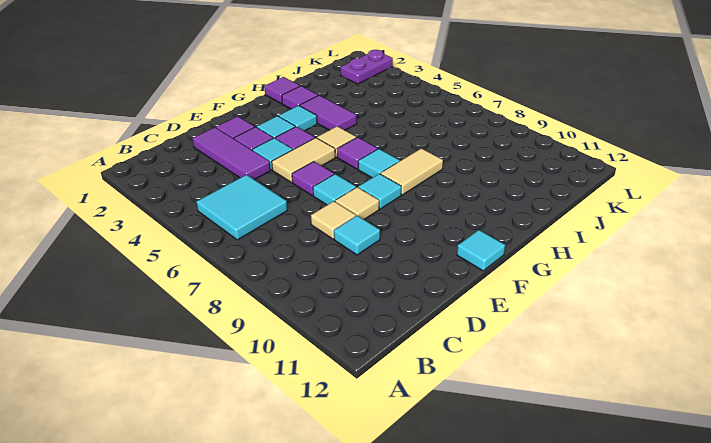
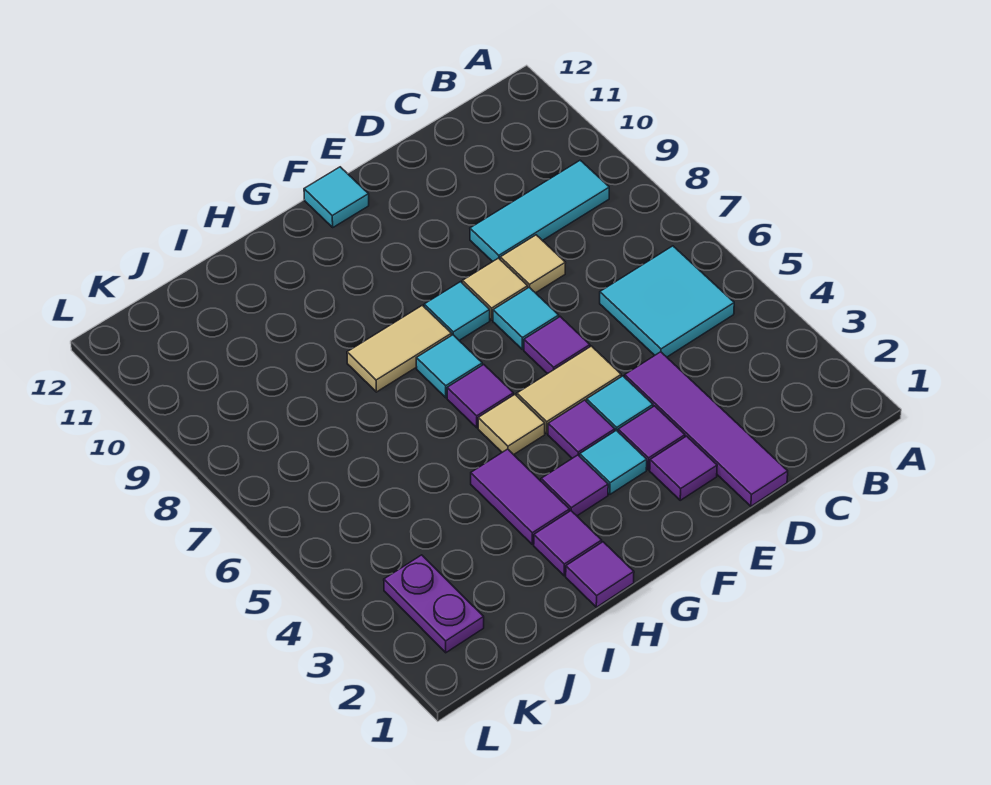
purple 1x3 tile [192,127,271,180] -> purple 1x4 tile [625,352,788,506]
cyan 1x1 tile [334,216,380,255] -> cyan 1x3 tile [470,160,609,262]
cyan 1x1 tile [279,106,317,131] -> purple 1x1 tile [541,455,608,516]
purple 1x2 plate [340,50,393,84] -> purple 1x2 plate turned to [384,555,484,653]

